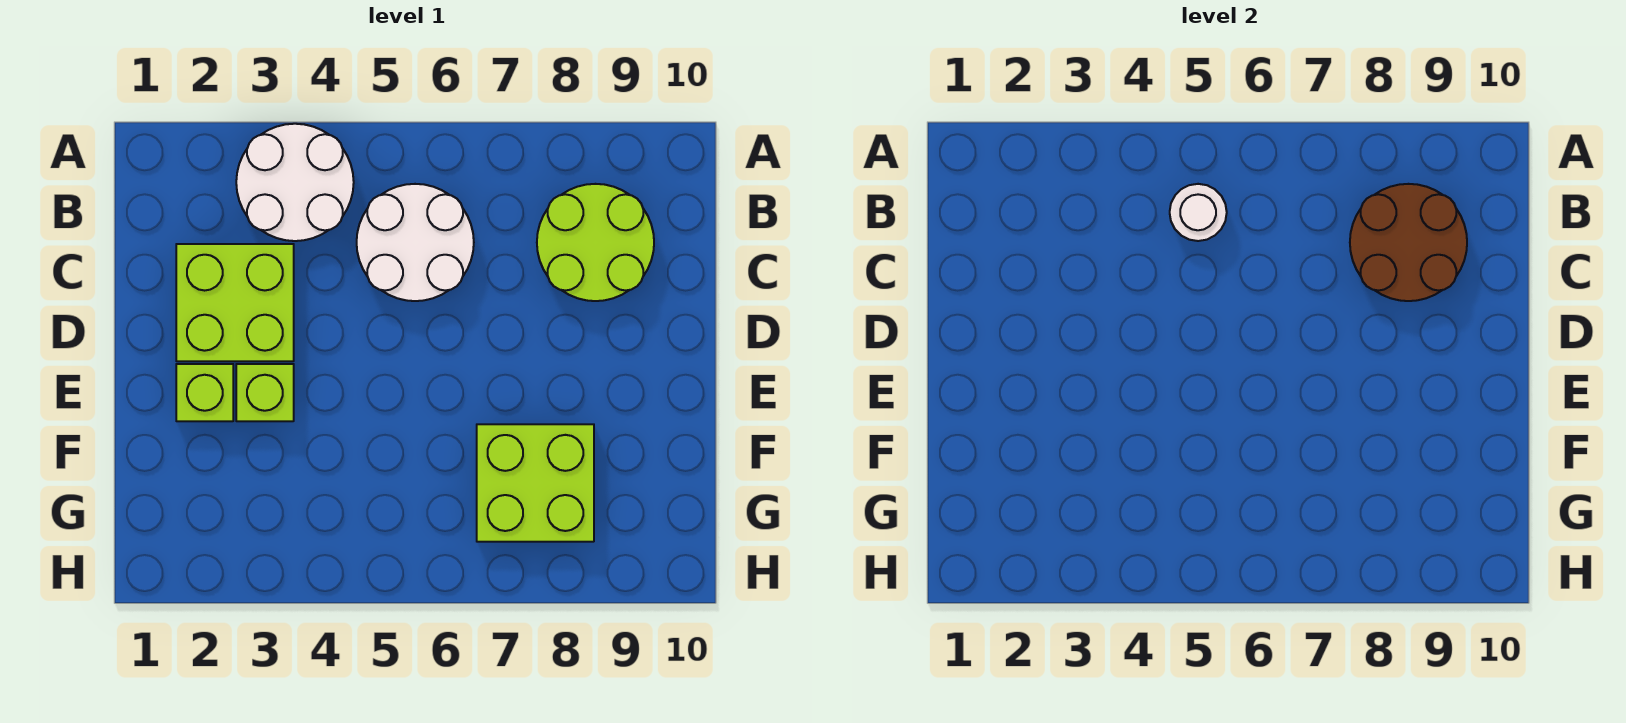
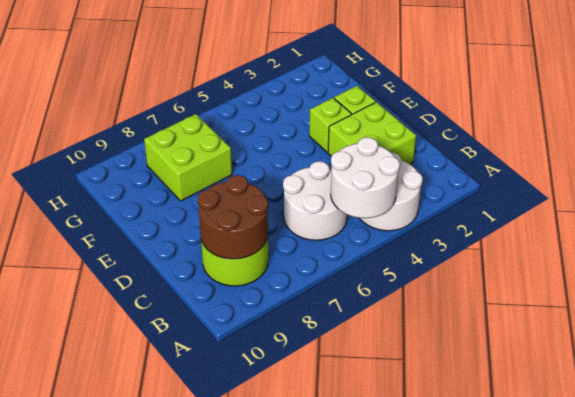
white 1x1 round brick [1170,184,1227,241] -> white 2x2 round brick [331,137,400,218]

